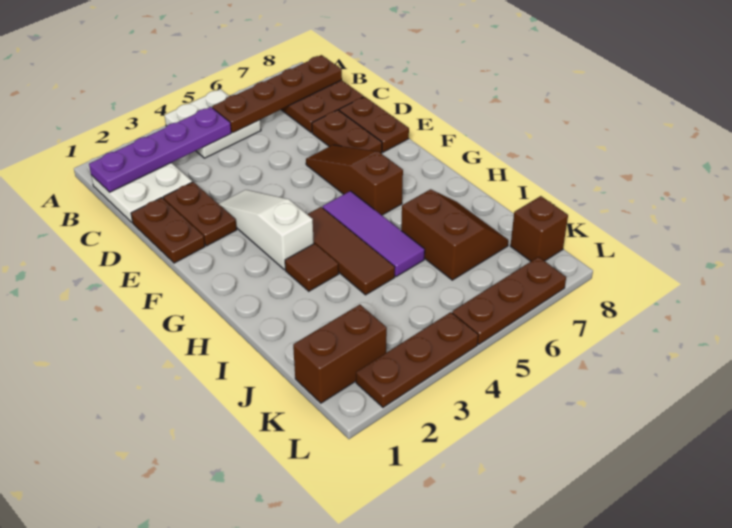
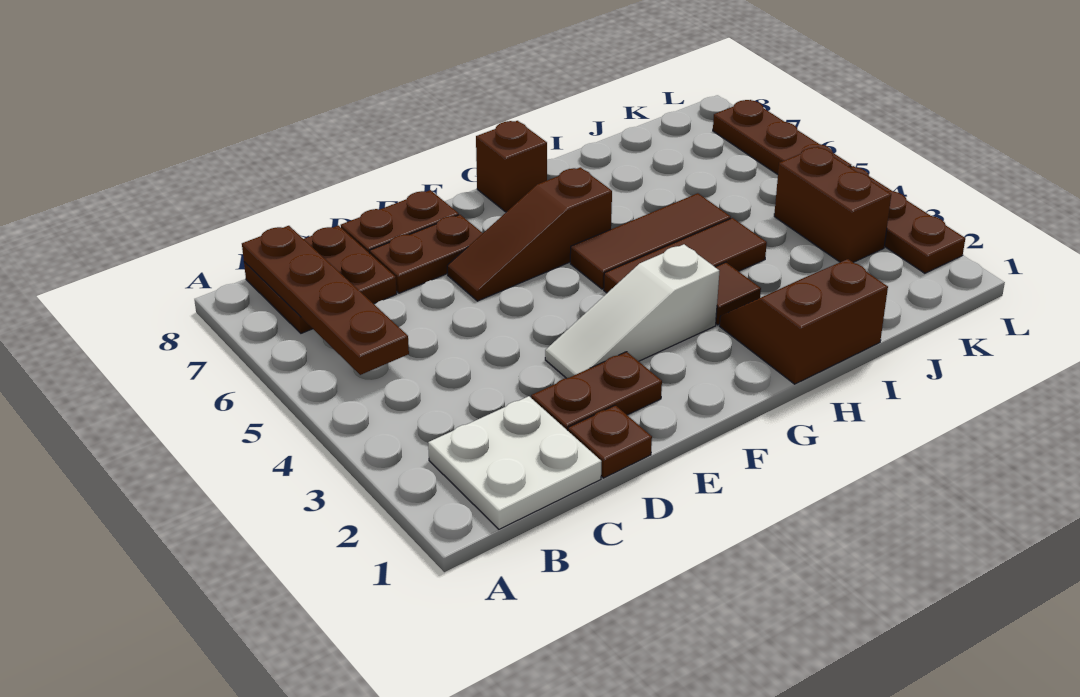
white 2x2 plate [165,89,261,158] -> none
purple 1x4 plate [89,107,231,192] -> none
brown 1x2 plate [131,198,205,263] -> brown 1x1 plate [568,405,652,478]
purple 1x3 tile [323,191,425,277] -> brown 1x3 tile [570,193,731,289]
brown 2x2 slope [401,189,508,280] -> brown 2x2 slope moved to [720,259,888,384]
brown 1x2 brick [293,305,387,403] -> brown 1x2 brick moved to [774,147,891,262]
brown 1x1 brick [511,196,568,261] -> brown 1x1 brick moved to [476,121,547,212]

